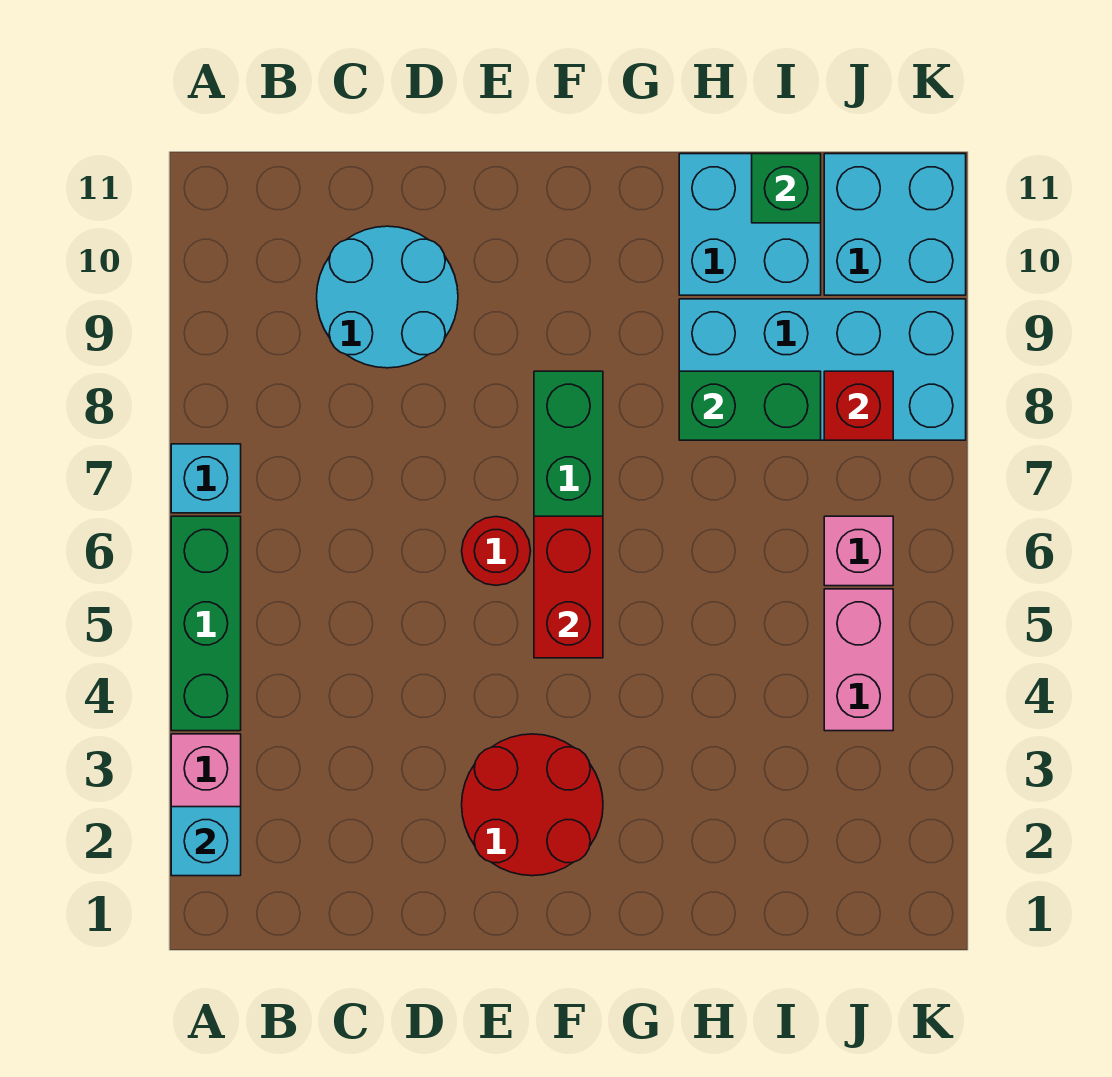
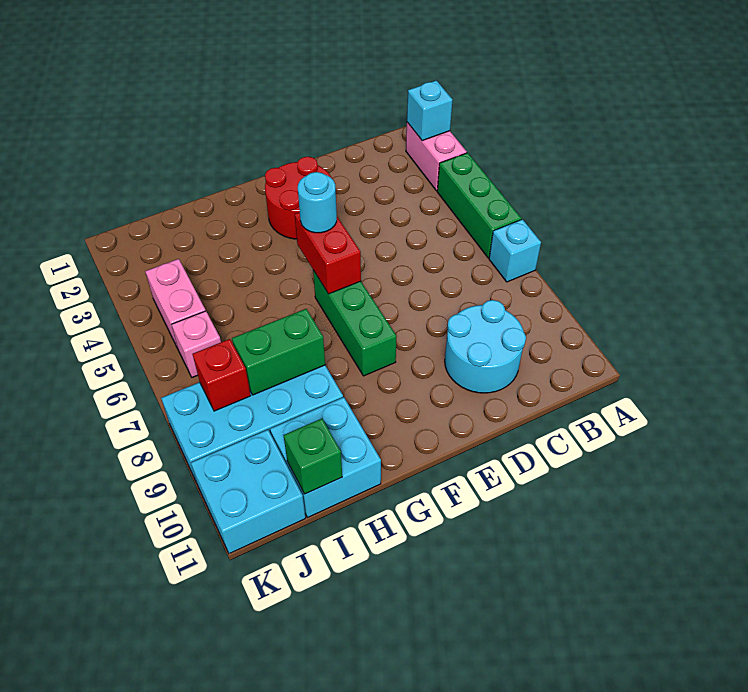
red 1x1 round brick [462,517,531,585] -> none
none -> cyan 1x1 round brick [298,172,337,233]

